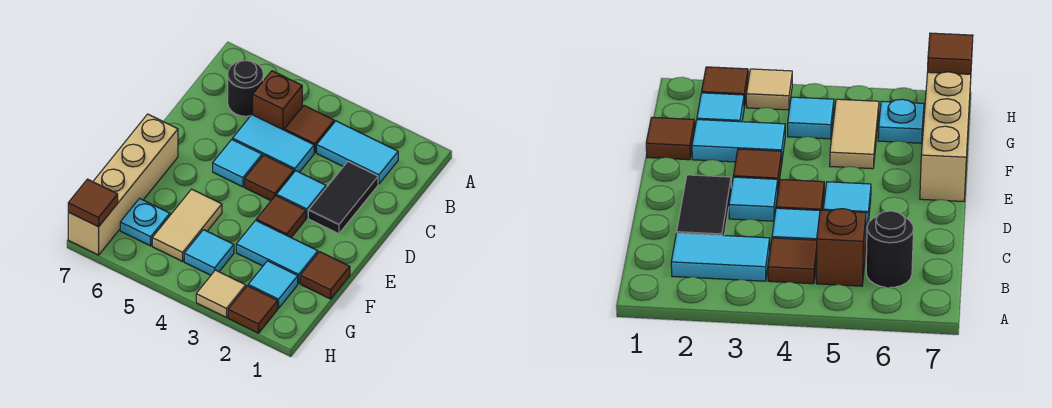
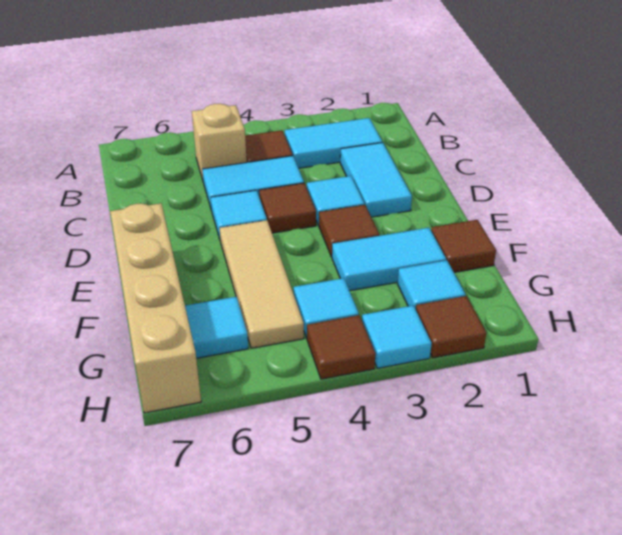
brown 1x1 brick [253,71,302,130] -> tan 1x1 brick [192,104,247,180]
black 1x1 round brick [228,60,263,116] -> none
black 1x2 tile [308,162,378,234] -> cyan 1x2 tile [340,143,412,217]
tan 1x2 tile [152,189,222,261] -> tan 1x3 tile [220,220,304,348]
cyan 1x1 plate [120,199,170,246] -> cyan 1x1 tile [185,297,248,358]
tan 1x1 tile [196,270,246,318] -> cyan 1x1 tile [362,305,432,368]
brown 1x1 tile [68,179,118,227] -> brown 1x1 tile moved to [307,315,376,379]

